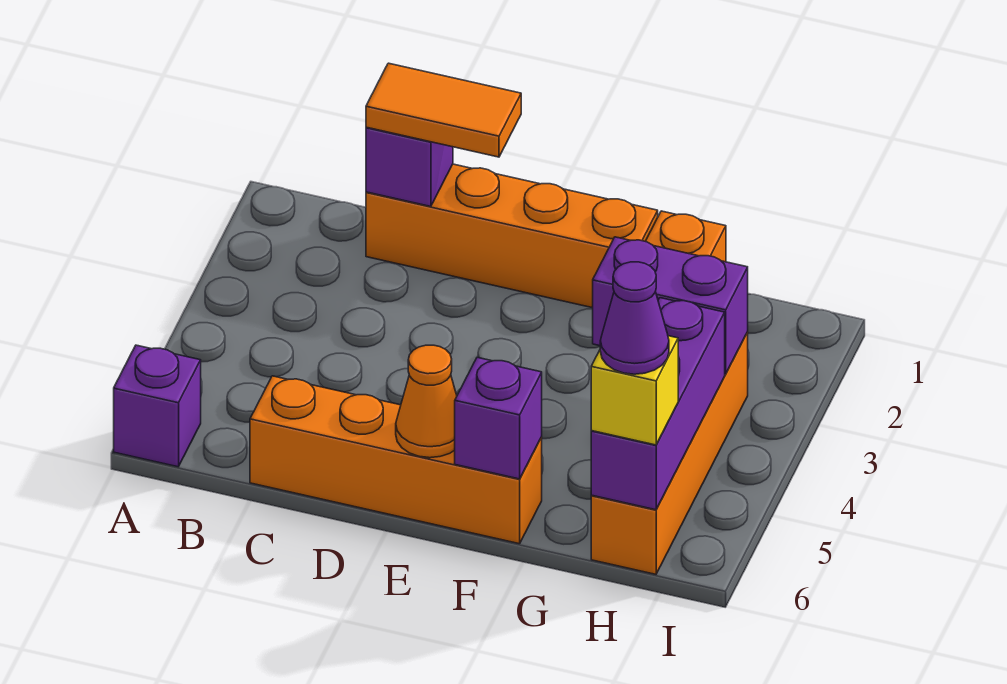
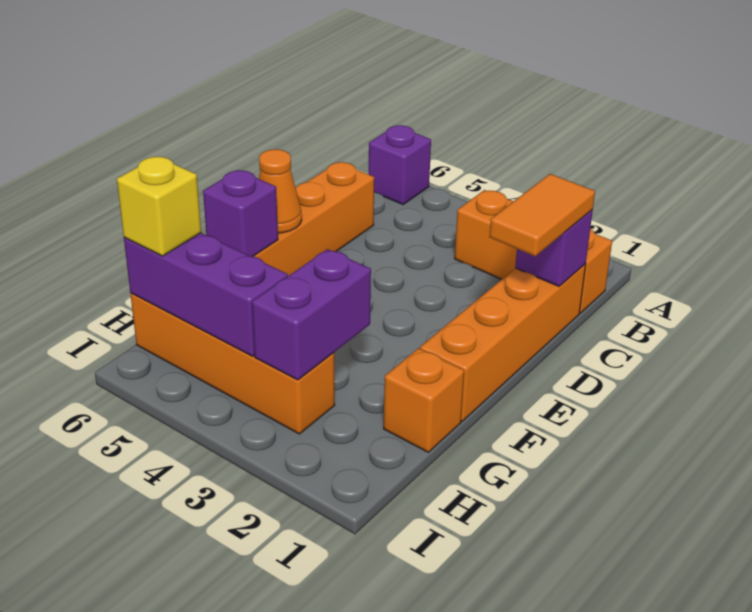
none -> orange 1x3 brick [455,190,612,313]
purple 1x1 cone [600,262,669,374] -> none

